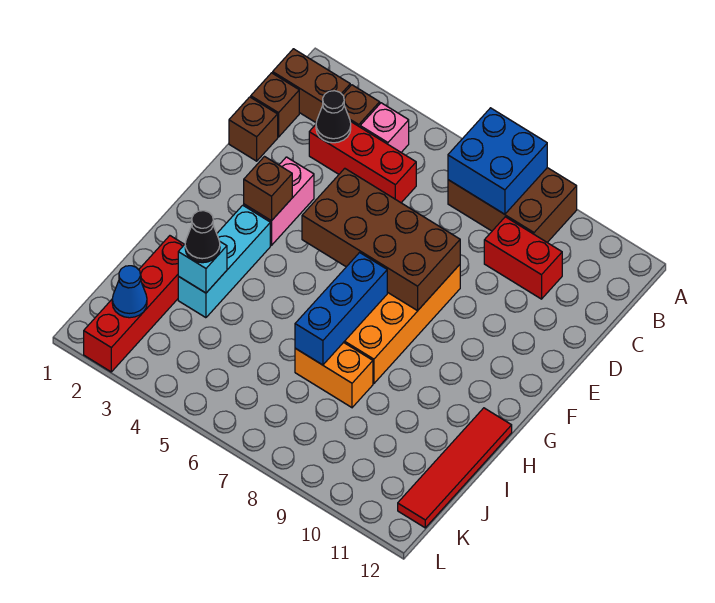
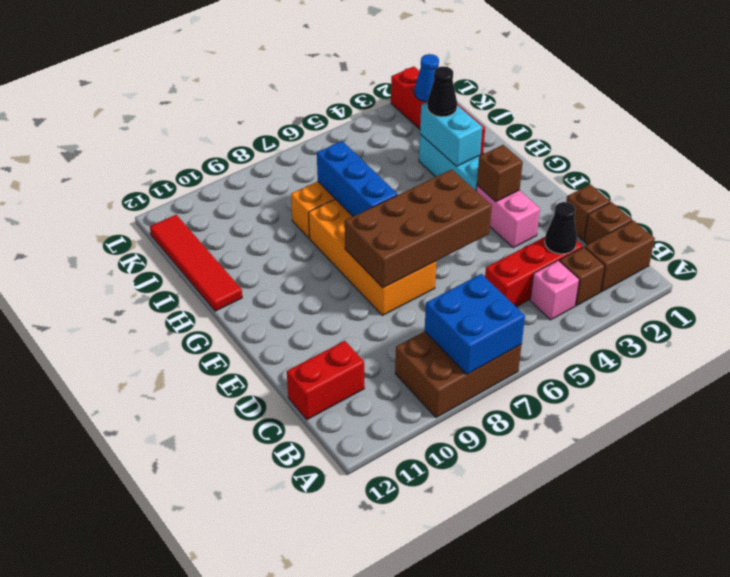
red 1x2 brick [484,217,562,299] -> red 1x2 brick moved to [287,341,364,420]
cyan 1x1 brick [178,241,227,293] -> cyan 1x2 brick [420,103,482,166]

